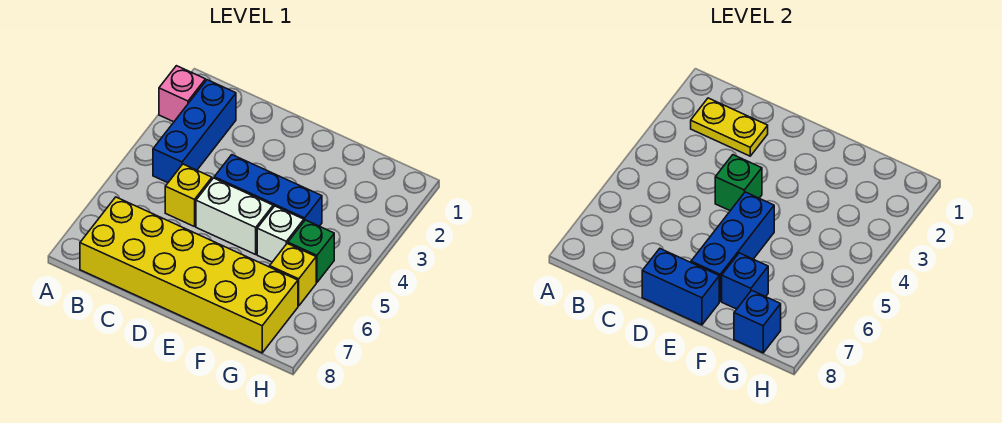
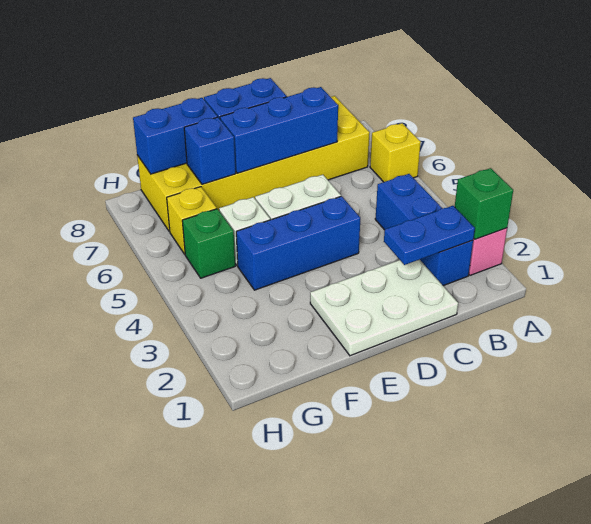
yellow 1x2 plate [691,98,768,156] -> blue 1x2 plate [384,206,475,265]
none -> white 2x3 plate [310,260,458,356]
yellow 1x1 brick [165,164,212,227] -> yellow 1x1 brick moved to [370,123,421,182]
green 1x1 brick [715,155,762,211] -> green 1x1 brick moved to [455,168,513,239]
blue 1x3 brick [691,192,774,301] -> blue 1x3 brick turned to [220,87,338,173]
blue 1x1 brick [734,290,781,353] -> blue 1x2 brick [133,98,217,174]

